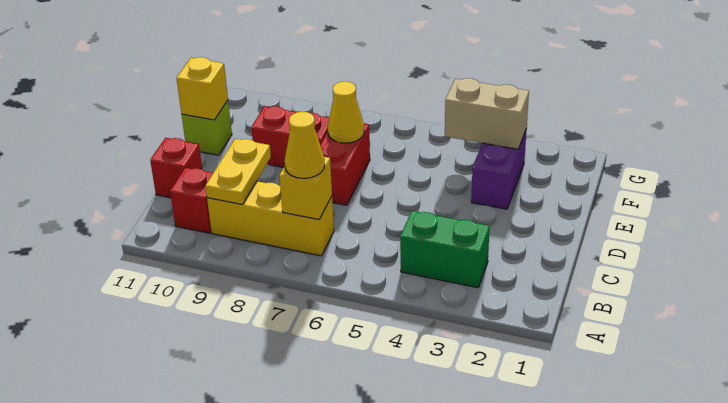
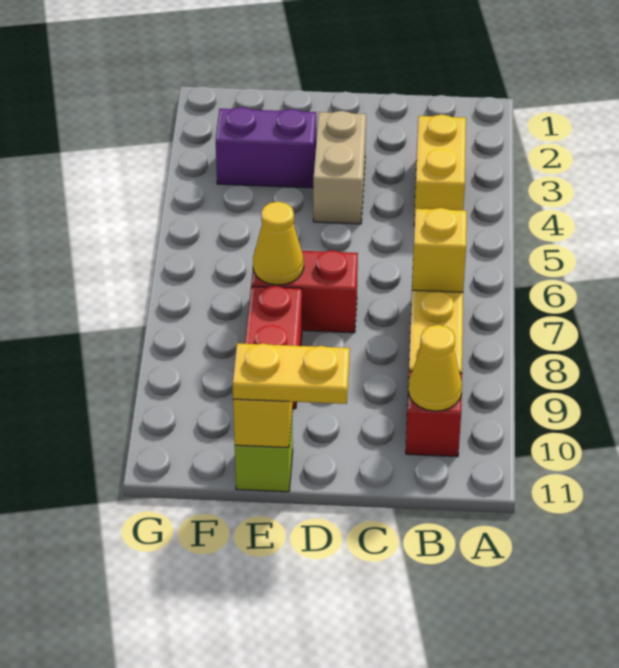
green 1x2 brick [400,211,490,288] -> yellow 1x2 brick [414,114,466,226]
yellow 1x1 cone [285,112,325,179] -> yellow 1x1 cone moved to [408,325,462,411]
yellow 1x2 plate [205,139,271,205] -> yellow 1x2 plate moved to [233,343,350,404]
red 1x1 brick [150,138,202,198] -> none
tan 1x2 brick [445,78,529,149] -> tan 1x2 brick moved to [313,111,366,224]

